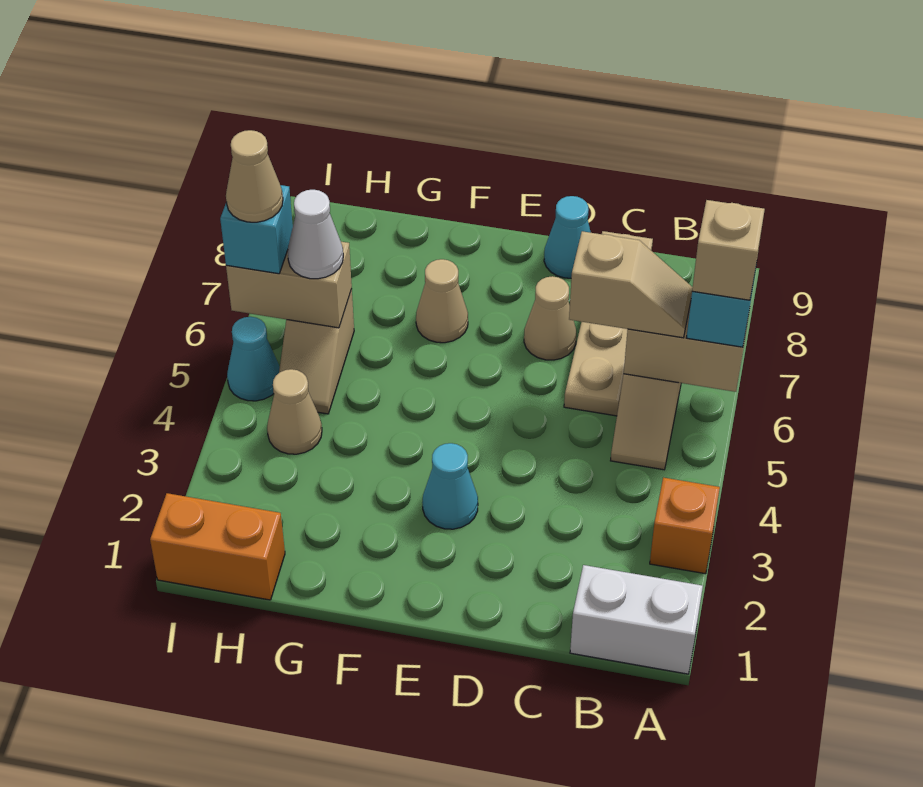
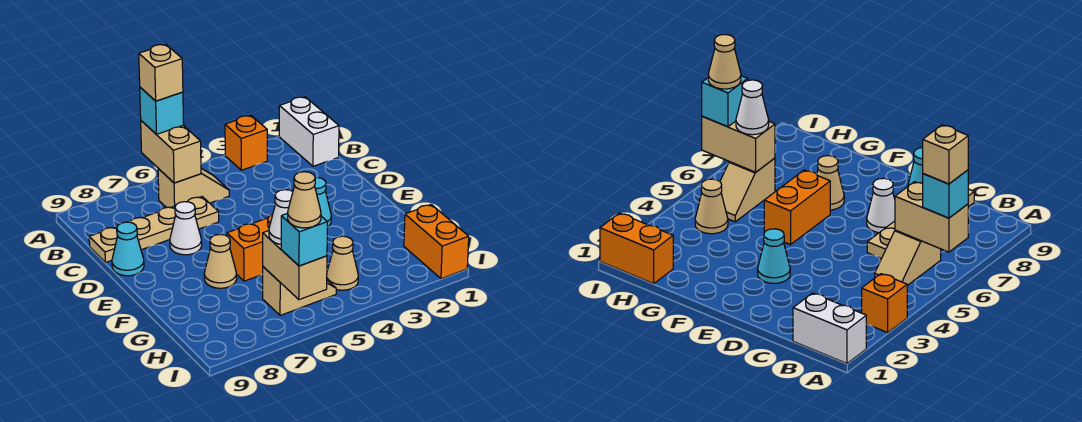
tan 1x2 slope [569,231,693,338] -> none
tan 1x1 cone [524,276,576,360] -> white 1x1 cone [170,202,202,255]
none -> orange 1x2 brick [227,215,272,281]
cyan 1x1 cone [227,317,280,401] -> none

